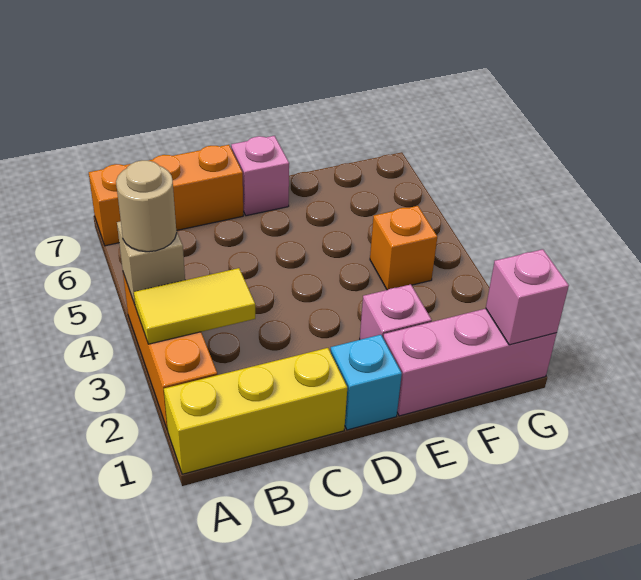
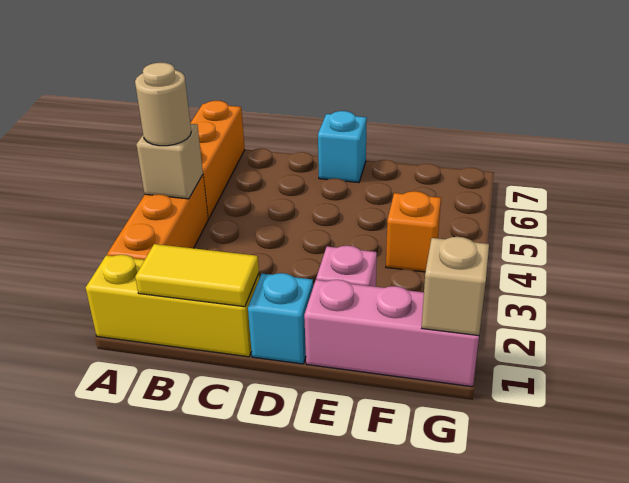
yellow 1x2 tile [134,268,255,344] -> yellow 1x2 tile moved to [135,244,259,307]
orange 1x3 brick [89,145,243,246] -> orange 1x3 brick turned to [190,101,245,219]
pink 1x1 brick [231,136,289,216] -> cyan 1x1 brick [318,111,367,183]
pink 1x1 brick [486,249,569,345] -> tan 1x1 brick [422,237,489,336]

